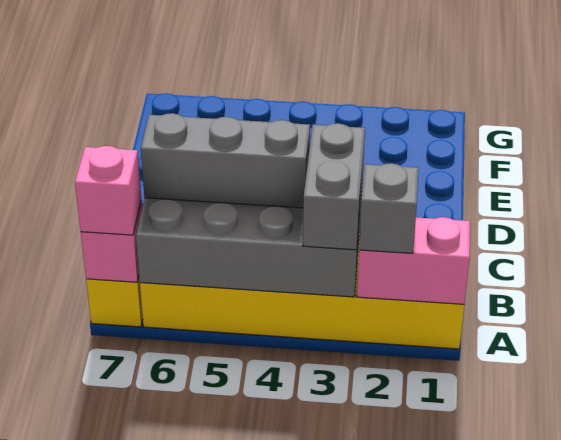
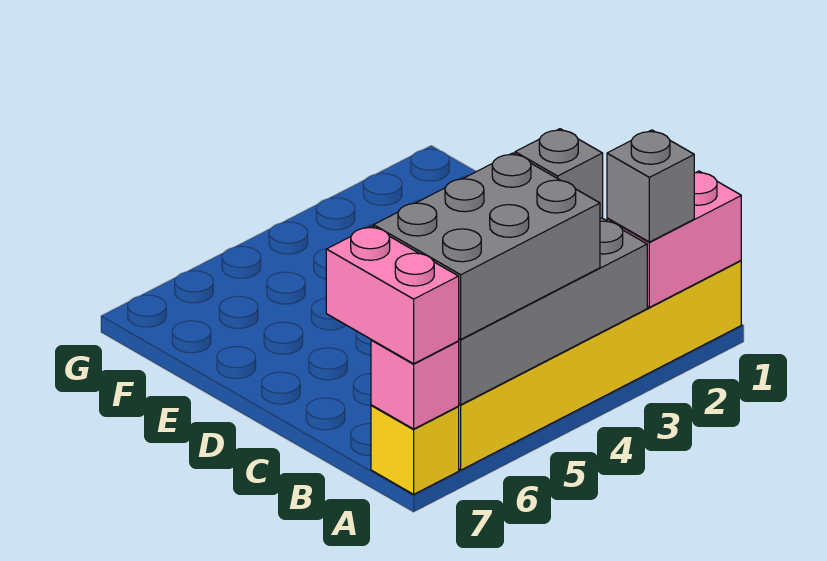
grey 1x2 brick [303,123,365,250] -> grey 1x1 brick [515,129,603,219]
pink 1x1 brick [75,146,141,235] -> pink 1x2 brick [326,226,459,364]
grey 1x3 brick [141,113,310,208] -> grey 2x3 brick [374,153,600,339]

